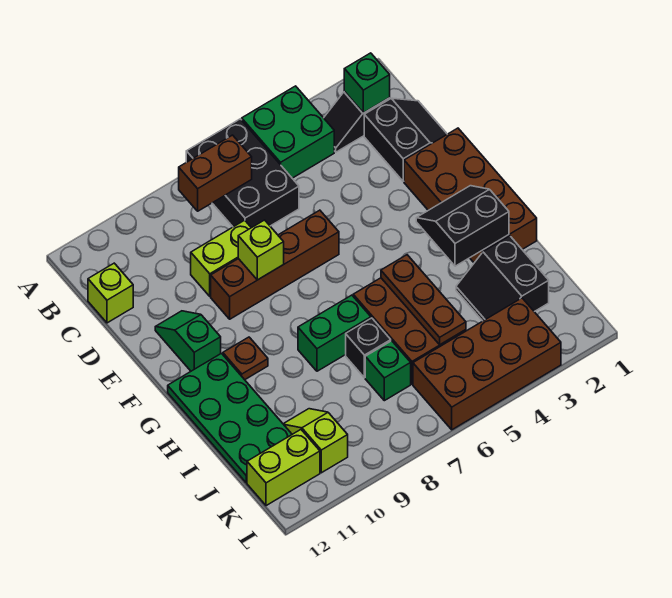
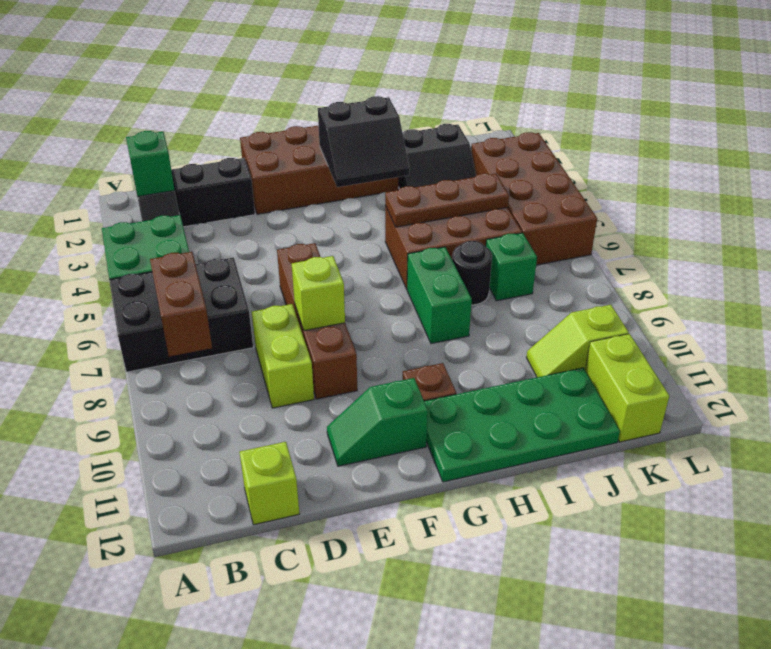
black 2x2 slope [416,186,509,266] -> black 2x2 slope turned to [318,96,410,187]
black 1x1 brick [346,318,391,378] -> black 1x1 round brick [452,241,492,305]

